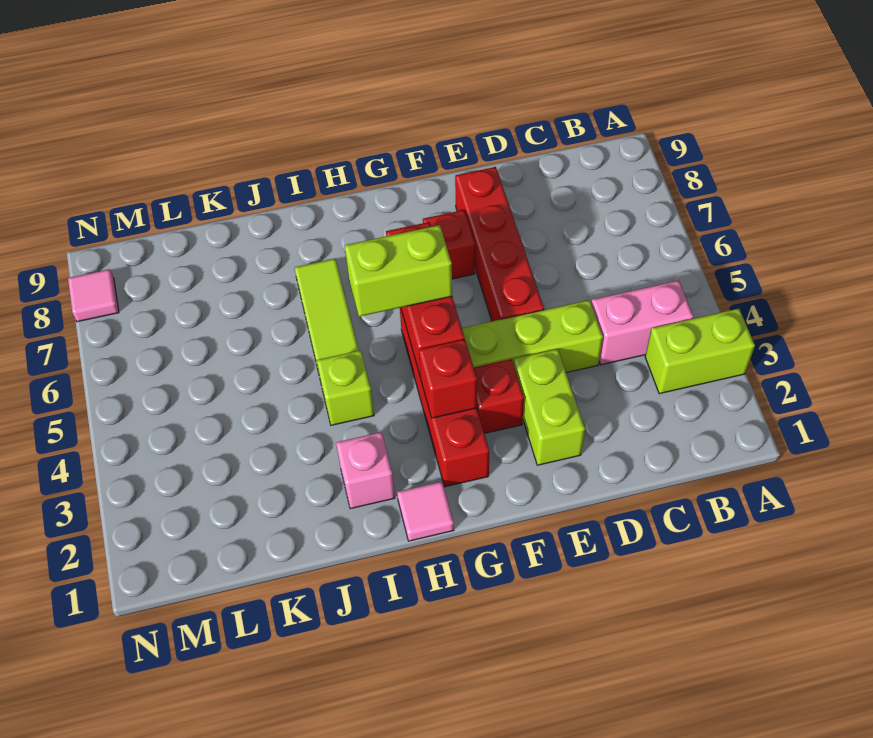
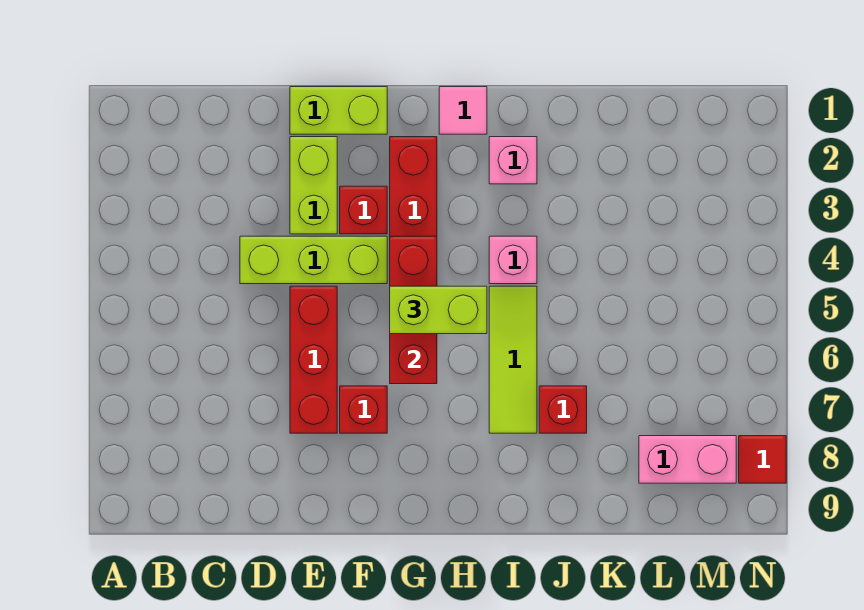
lime 1x2 brick [645,309,755,394] -> lime 1x2 brick moved to [290,87,387,134]
pink 1x2 brick [591,281,694,365] -> pink 1x2 brick moved to [639,436,736,483]
red 1x4 brick [455,167,544,321] -> red 1x3 brick [290,286,337,433]
red 1x1 brick [419,339,477,418] -> red 1x1 brick moved to [539,386,587,433]
lime 1x1 brick [317,350,374,425] -> pink 1x1 brick [489,236,537,284]
pink 1x1 tile [68,269,119,322] -> red 1x1 tile [739,436,786,483]

